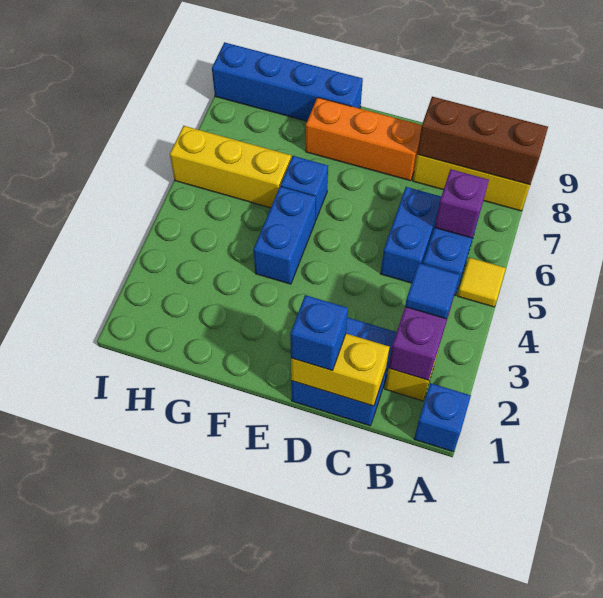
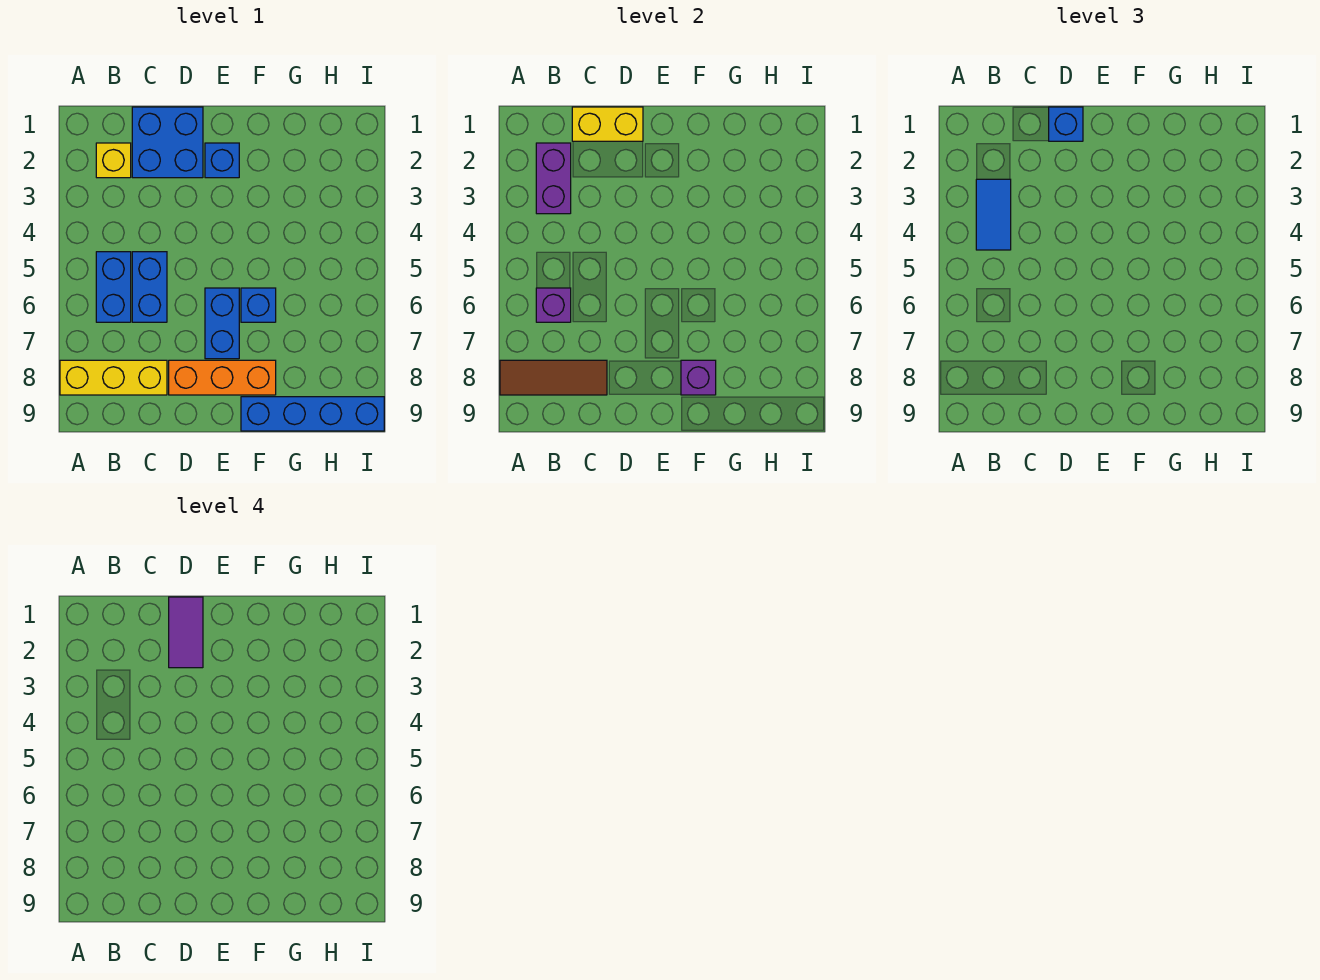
blue 1x1 brick [414,383,471,451] -> blue 1x1 brick moved to [205,143,239,178]
yellow 1x1 tile [458,258,506,307] -> none
brown 1x3 brick [417,97,548,185] -> brown 1x3 tile [500,360,607,395]
blue 1x1 tile [405,263,459,319] -> blue 1x2 tile [976,179,1011,250]
none -> purple 1x2 tile [169,597,203,668]
blue 1x2 brick [253,186,316,284] -> blue 1x2 brick moved to [205,288,239,359]
none -> purple 1x1 brick [681,360,716,395]
yellow 1x3 brick [170,126,291,208] -> none

